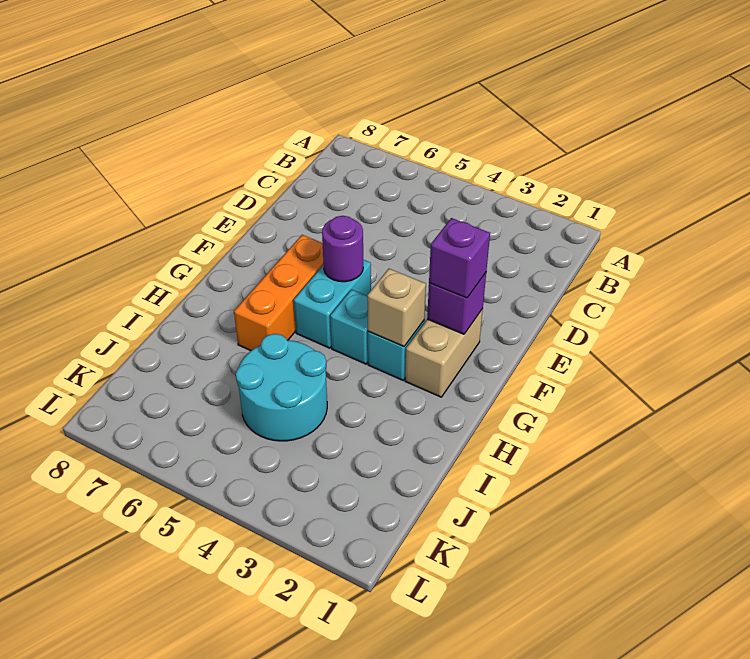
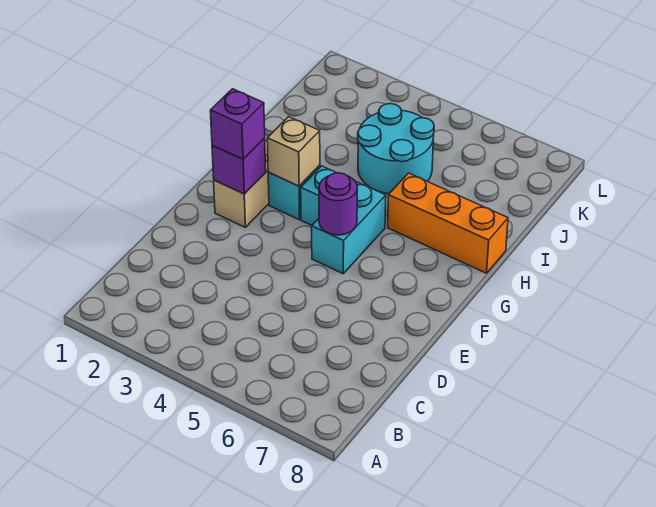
orange 1x3 brick [234,235,324,351] -> orange 1x3 brick turned to [388,173,508,273]

